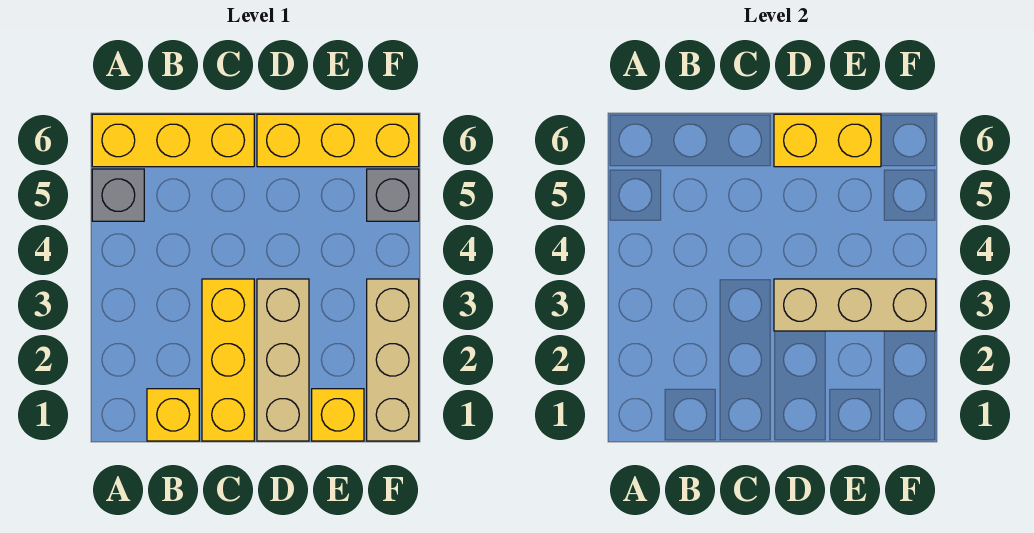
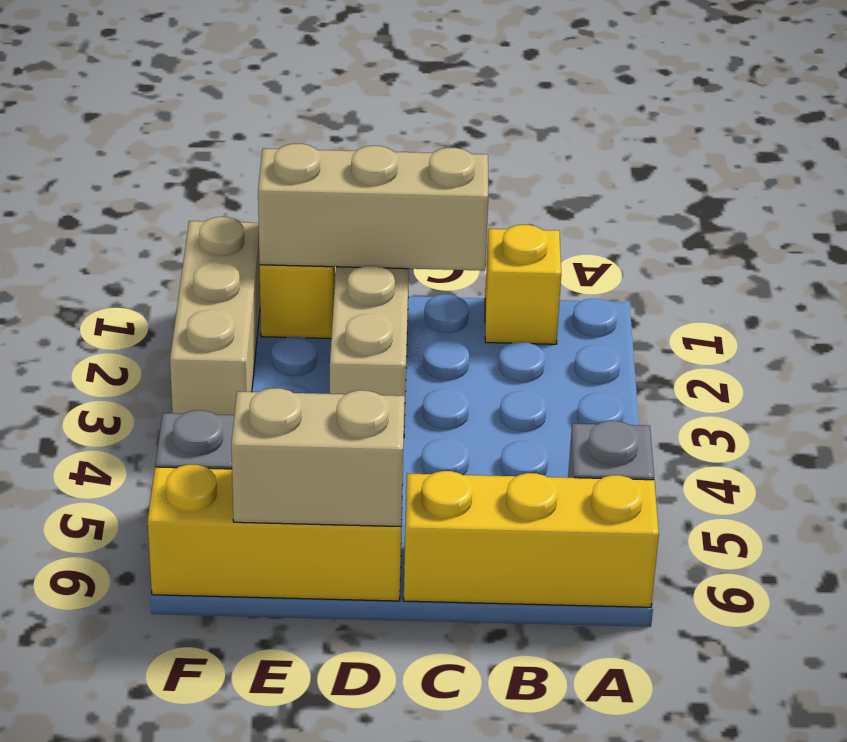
yellow 1x3 brick [202,279,254,441] -> none
tan 1x3 brick [774,279,936,331] -> tan 1x3 brick moved to [258,144,488,271]
yellow 1x2 brick [774,114,881,167] -> tan 1x2 brick [231,388,405,527]

